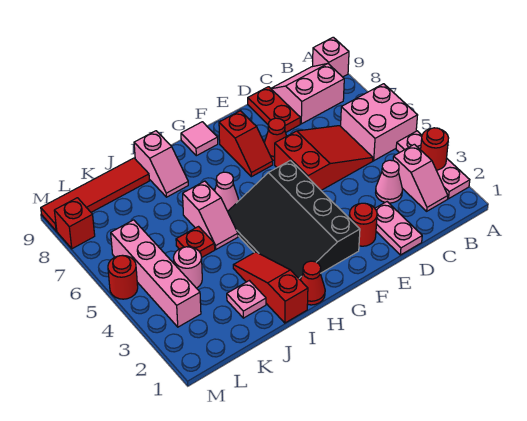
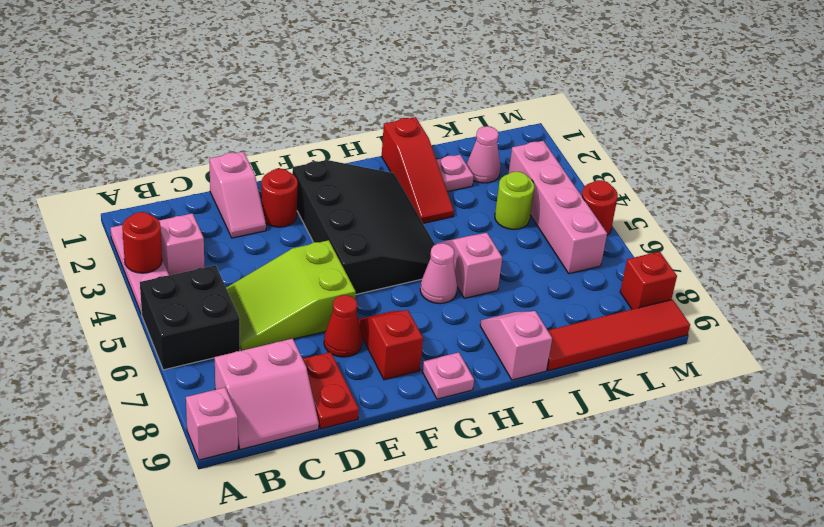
pink 2x2 brick [341,84,418,161] -> black 2x2 brick [140,265,240,370]
pink 1x1 cone [376,160,402,203] -> pink 1x1 cone moved to [467,126,500,183]
red 2x3 slope [275,126,373,190] -> lime 2x3 slope [226,240,356,350]
pink 1x2 plate [375,202,422,255] -> pink 1x2 slope [209,152,266,238]
pink 1x1 tile [181,122,218,156] -> pink 1x1 plate [422,352,474,399]
red 1x1 cone [301,261,325,305] -> none
red 1x1 plate [176,227,215,257] -> none
pink 1x1 round brick [174,247,202,288] -> lime 1x1 round brick [495,172,534,229]

